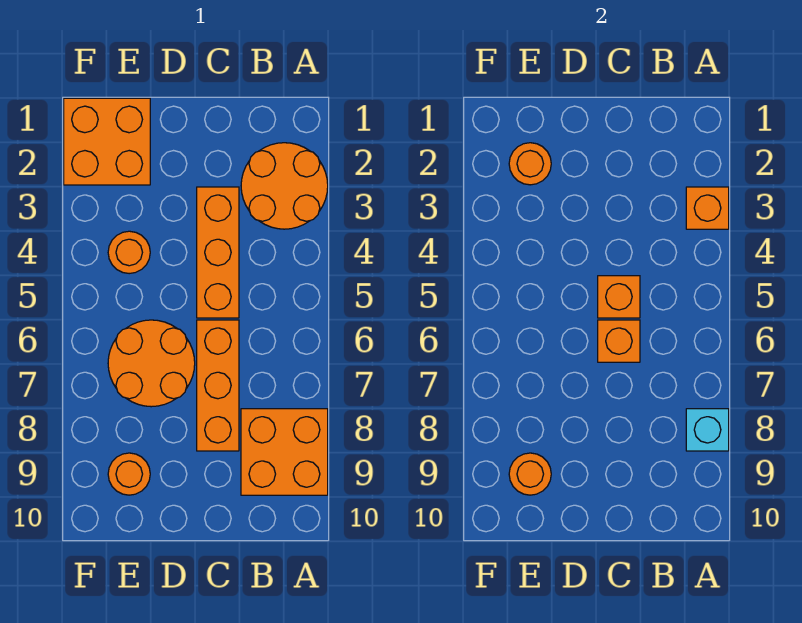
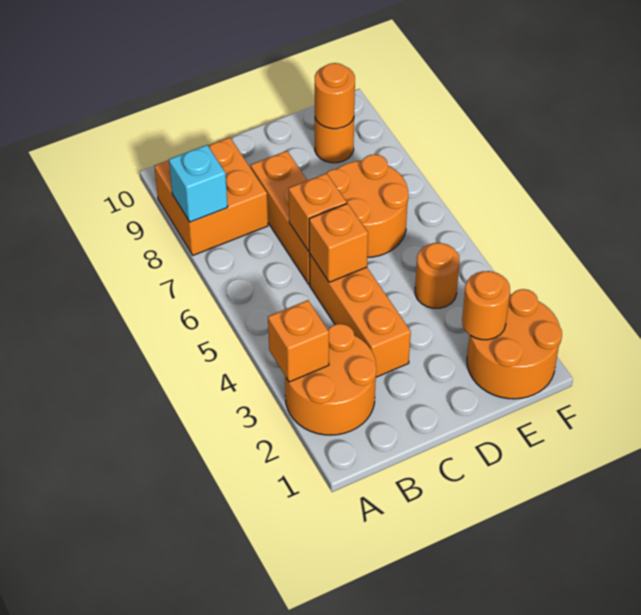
orange 2x2 brick [64,98,150,185] -> orange 2x2 round brick [467,289,562,399]

